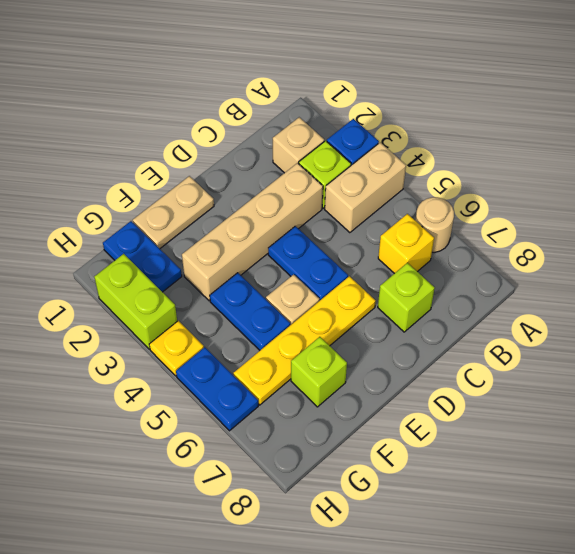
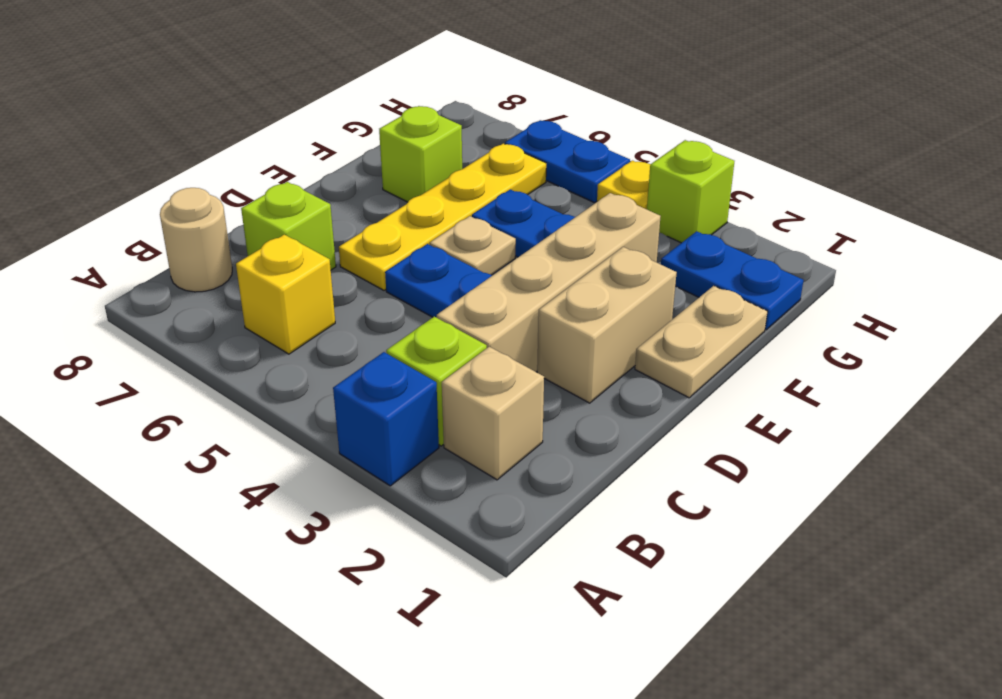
tan 1x2 brick [325,142,406,233] -> tan 1x2 brick moved to [537,247,677,403]
tan 1x1 round brick [415,197,454,253] -> tan 1x1 round brick moved to [160,188,232,292]
lime 1x2 brick [94,254,177,349] -> lime 1x1 brick [647,140,734,243]

